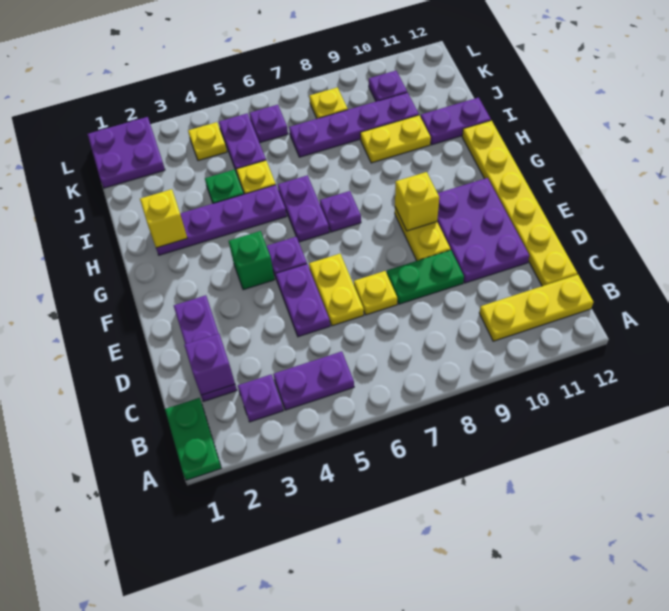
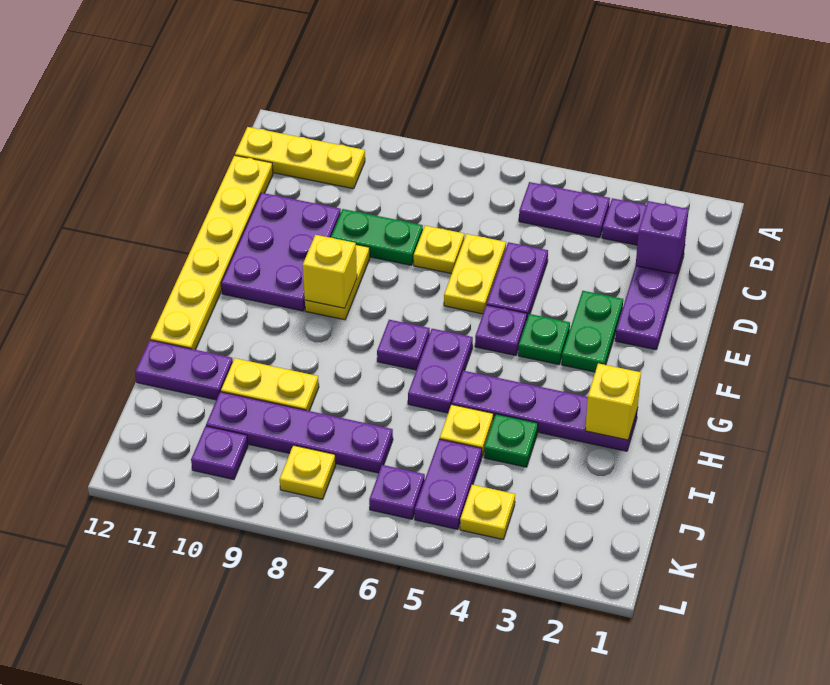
green 1x2 plate [165,398,221,480] -> green 1x2 plate moved to [562,291,623,372]
green 1x1 brick [229,231,275,290] -> green 1x1 plate [518,314,570,364]
purple 2x2 plate [88,117,165,188] -> none

